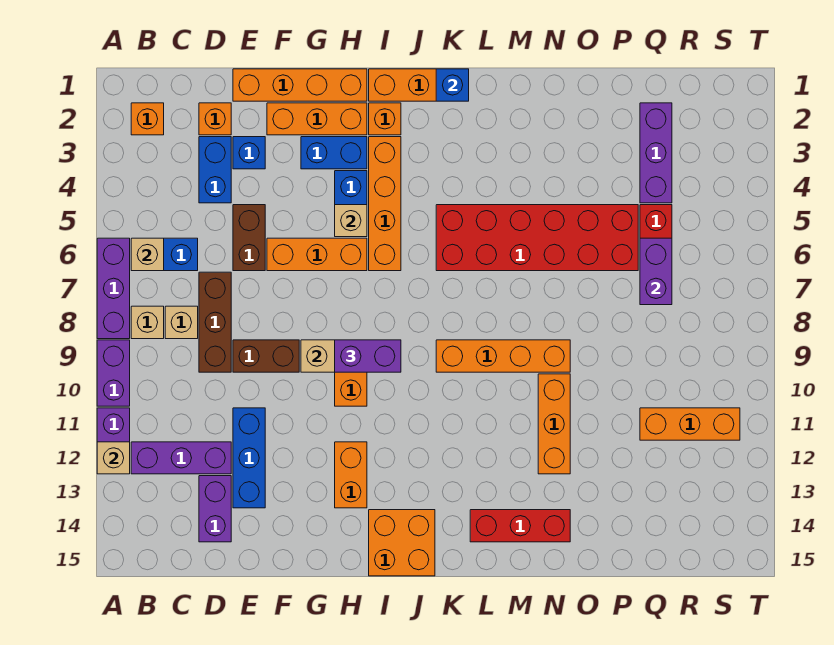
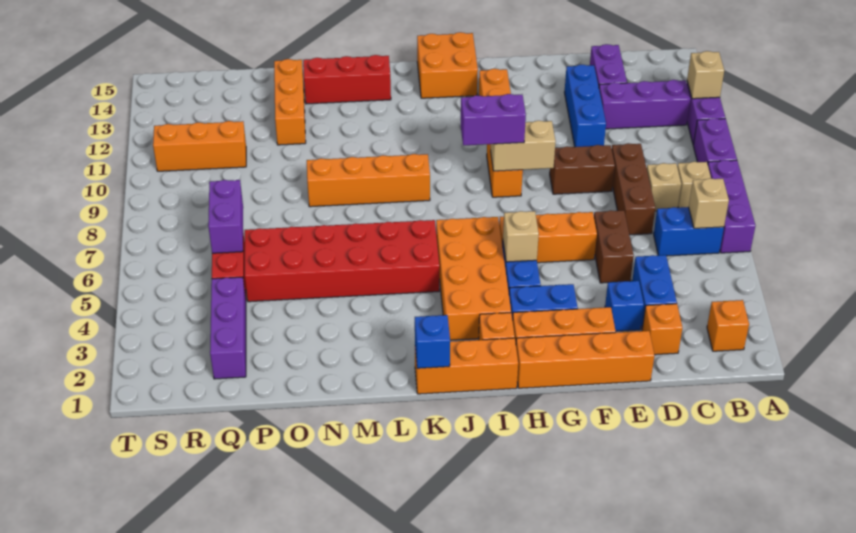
orange 1x4 brick [369,137,401,271] -> orange 2x4 brick [436,217,511,340]
orange 1x3 brick [538,374,570,474] -> orange 1x3 brick moved to [274,59,306,145]

